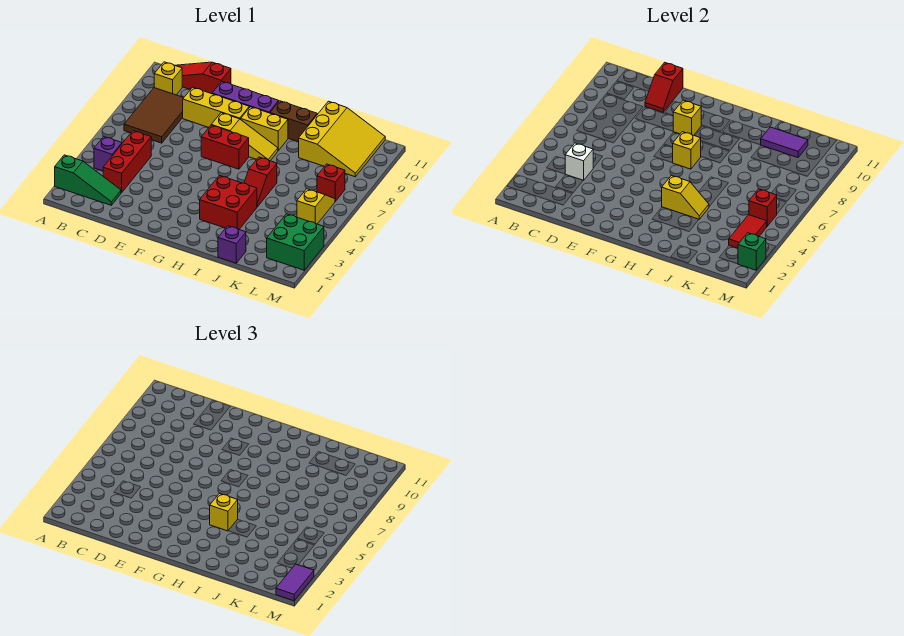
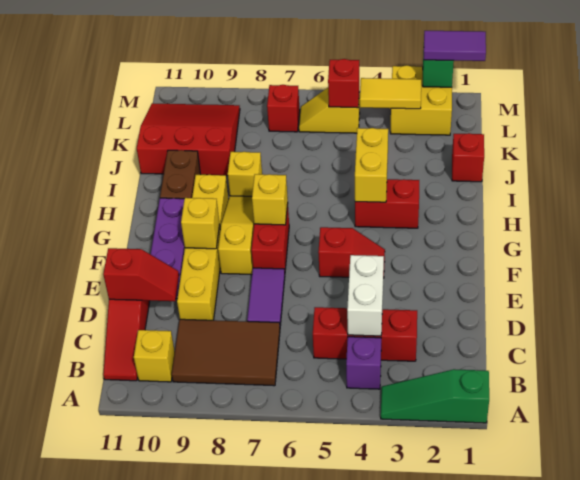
green 1x3 slope [55,155,121,205] -> green 1x3 slope turned to [381,369,489,423]
white 1x1 brick [565,143,593,180] -> white 1x2 brick [347,255,384,336]
red 2x2 brick [200,175,257,229] -> red 1x2 brick [355,179,419,228]
yellow 1x2 slope [662,175,709,219] -> yellow 1x2 brick [355,128,388,202]
yellow 1x1 brick [210,493,238,531] -> yellow 1x1 brick moved to [228,152,262,196]
red 1x2 slope [244,157,277,207] -> red 1x2 slope moved to [318,227,385,278]
purple 1x1 brick [218,226,246,263] -> red 1x1 brick [452,133,484,182]
yellow 3x3 slope [299,101,385,177] -> red 3x3 slope [137,103,240,176]
purple 1x2 tile [760,127,808,158] -> purple 1x2 tile moved to [247,268,285,326]
green 2x2 brick [267,214,324,270] -> yellow 2x2 brick [390,65,452,135]
red 1x2 tile [729,215,767,248] -> yellow 1x2 tile [360,78,421,109]

